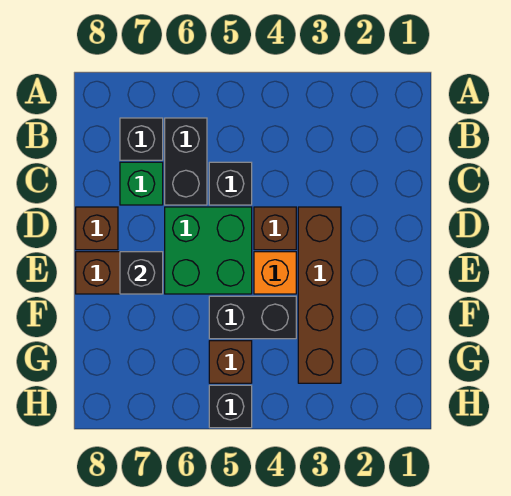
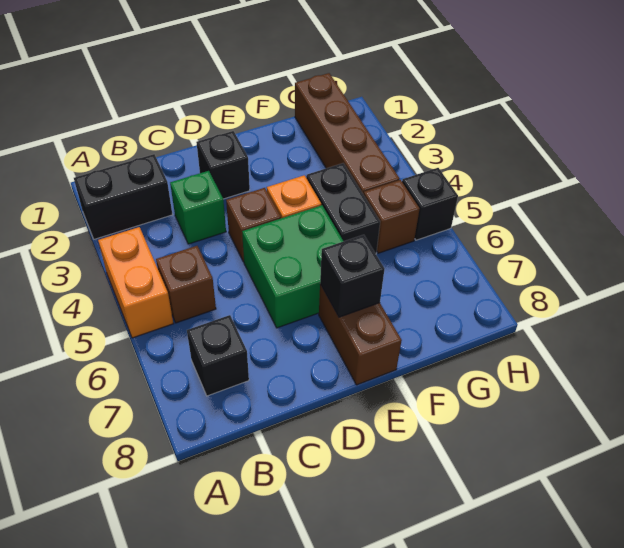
none -> orange 1x2 brick [98,227,173,338]
black 1x2 brick [165,118,207,205] -> black 1x2 brick moved to [74,154,172,239]
black 1x1 brick [209,162,252,205] -> black 1x1 brick moved to [196,131,250,199]
green 1x1 brick [120,162,163,205] -> green 1x1 brick moved to [170,171,226,244]
brown 1x4 brick [298,207,341,383] -> brown 1x4 brick turned to [295,73,400,194]
brown 1x1 brick [76,207,118,250] -> brown 1x1 brick moved to [156,246,216,323]

